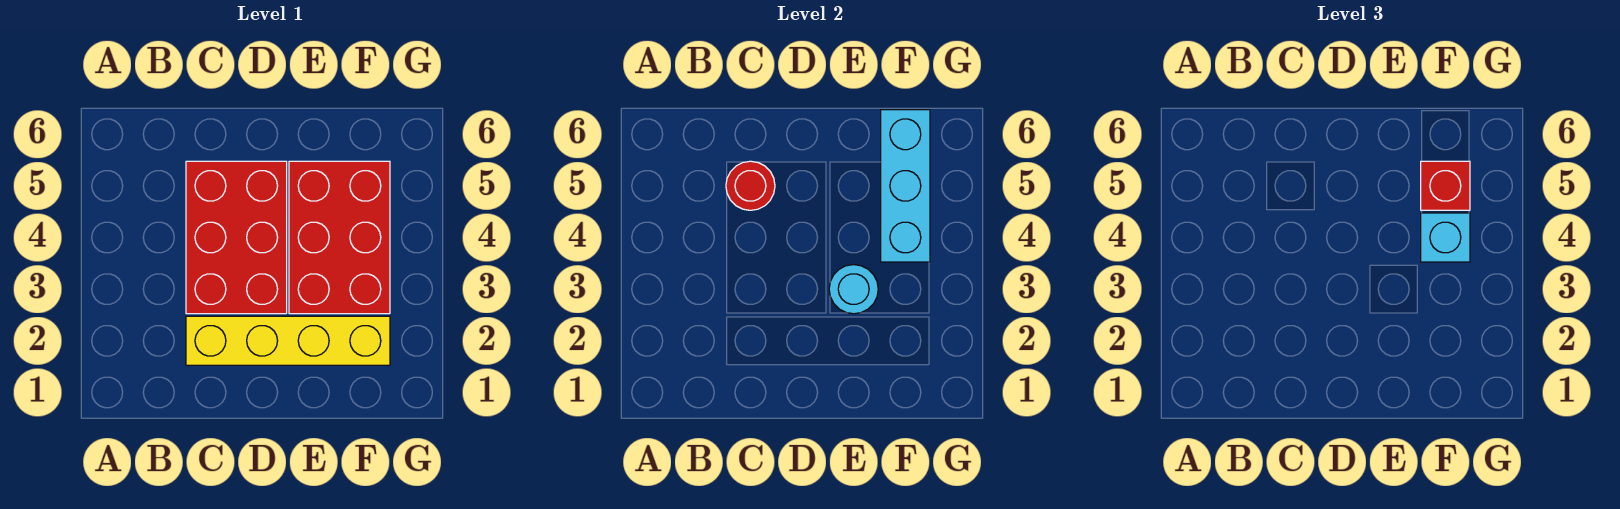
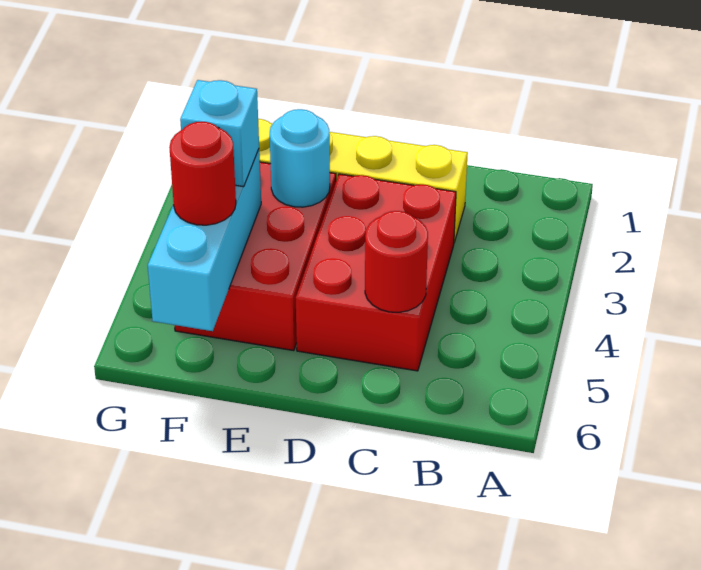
red 1x1 brick [1421,161,1470,210] -> red 1x1 round brick [169,122,236,225]

